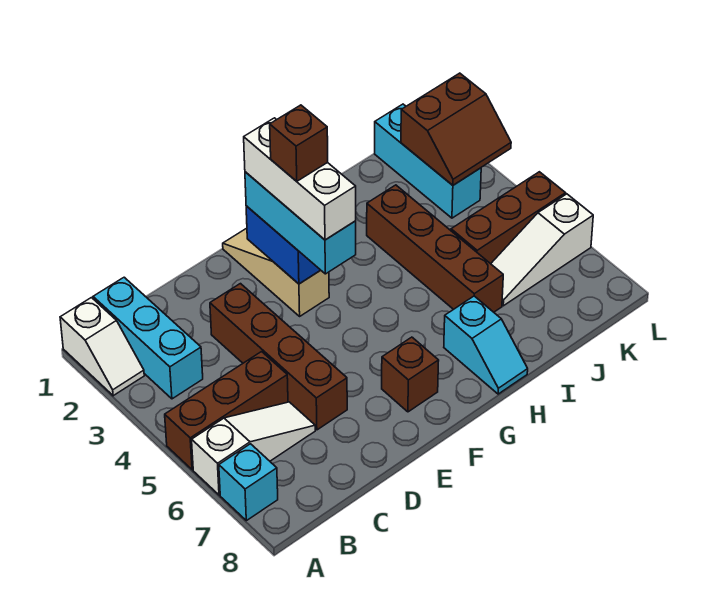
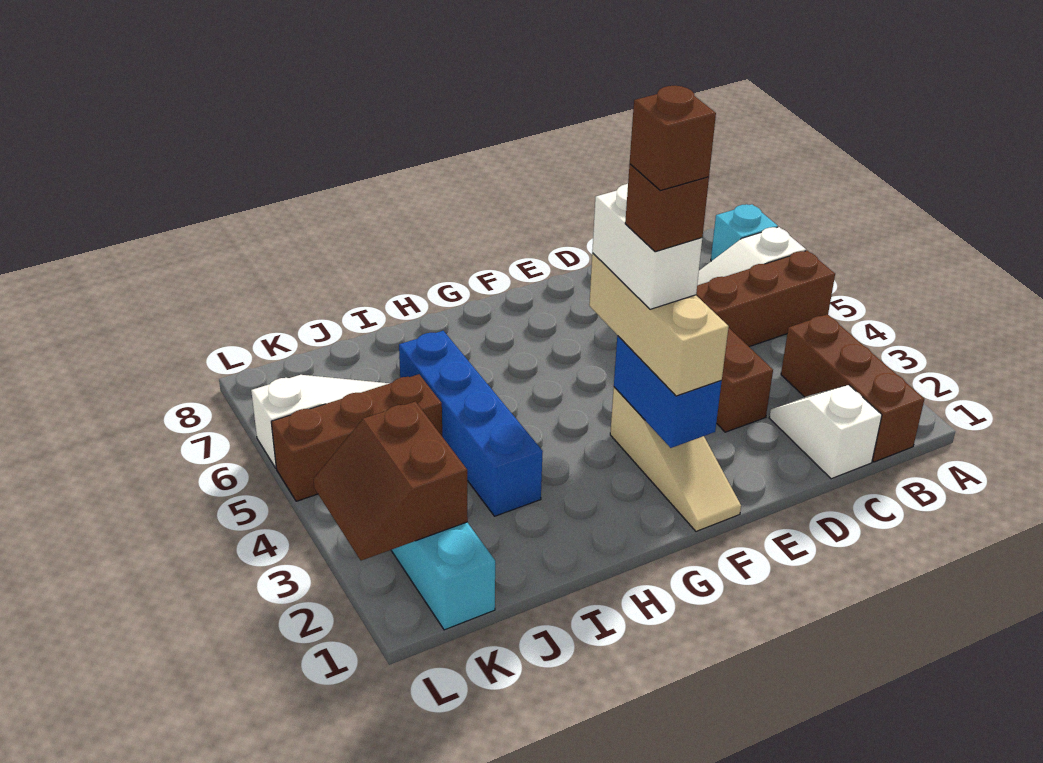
white 1x2 slope [60,298,144,396] -> white 1x2 slope moved to [769,385,882,479]
cyan 1x3 brick [93,277,203,399] -> brown 1x3 brick [781,314,924,462]
cyan 1x3 brick [245,172,356,274] -> tan 1x3 brick [589,253,729,396]
white 1x3 brick [244,118,356,240] -> white 1x2 brick [592,184,702,309]
brown 1x1 brick [382,337,439,412] -> brown 1x1 brick moved to [630,86,716,191]
cyan 1x2 slope [444,296,528,394] -> none
brown 1x4 brick [367,185,503,312] -> blue 1x4 brick [399,331,543,516]
brown 2x2 slope [401,73,511,185] -> brown 2x2 slope turned to [313,402,468,561]

